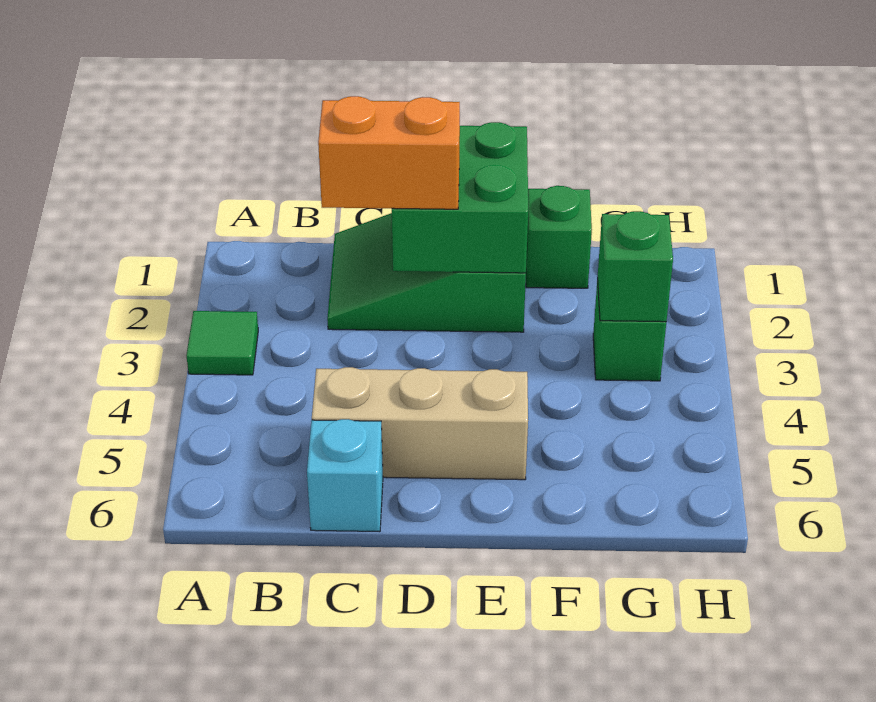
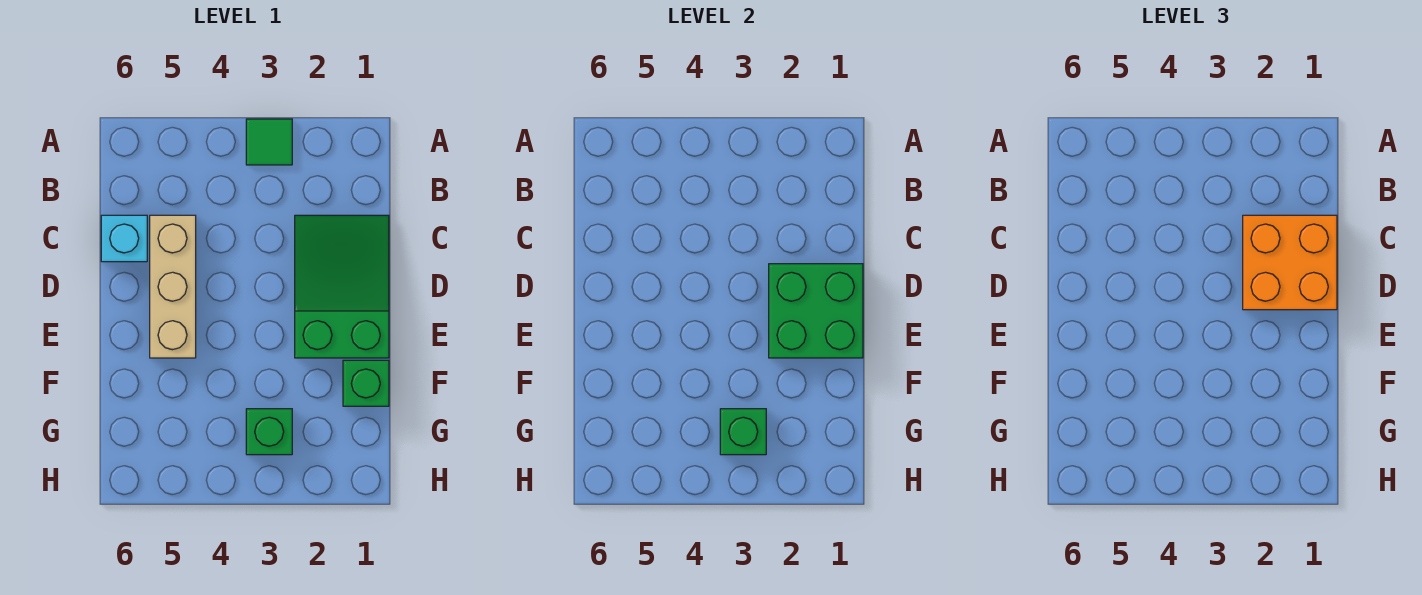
orange 1x2 brick [318,96,460,209] -> orange 2x2 brick [1243,215,1337,310]

